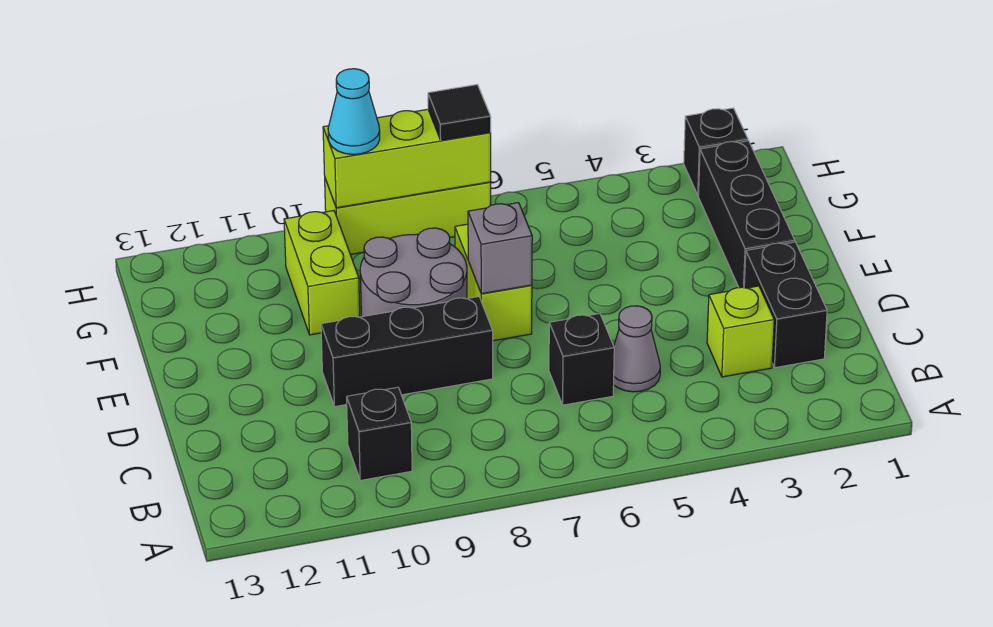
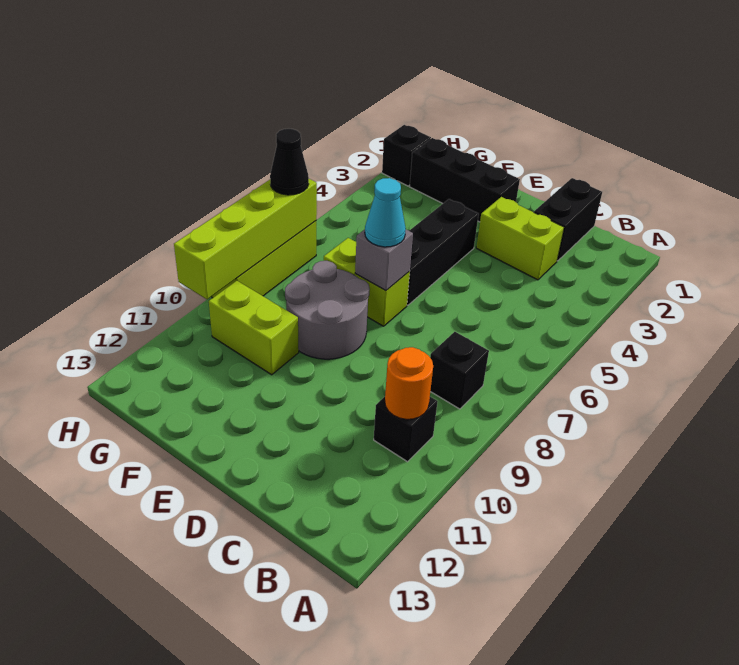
none -> orange 1x1 round brick [385,347,433,419]
black 1x2 brick [744,242,827,368] -> black 1x2 brick turned to [534,178,602,261]
lime 1x1 brick [707,286,774,377] -> lime 1x2 brick [476,197,564,280]
grey 1x1 cone [614,306,660,392] -> none
black 1x1 brick [549,314,614,405] -> black 1x1 brick moved to [430,332,489,409]
black 1x3 brick [321,297,493,407] -> black 1x3 brick moved to [407,199,479,305]
lime 1x3 brick [323,109,491,208] -> lime 1x4 brick [174,179,317,299]
black 1x1 tile [428,85,491,140] -> black 1x1 cone [270,129,309,195]
cyan 1x1 cone [328,69,380,154] -> cyan 1x1 cone moved to [365,178,406,247]

